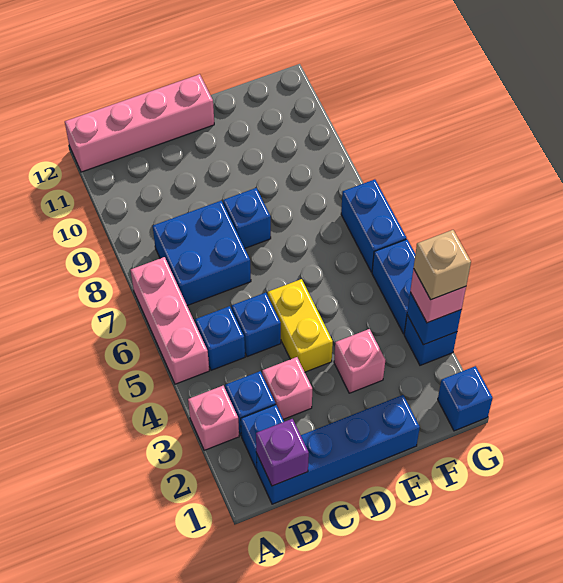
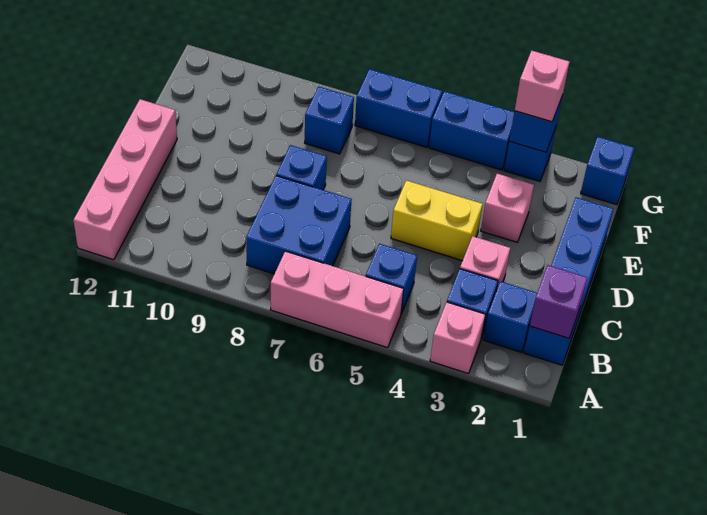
blue 1x1 brick [232,293,281,357] -> blue 1x1 brick moved to [305,86,354,154]
tan 1x1 brick [414,230,471,300] -> none

